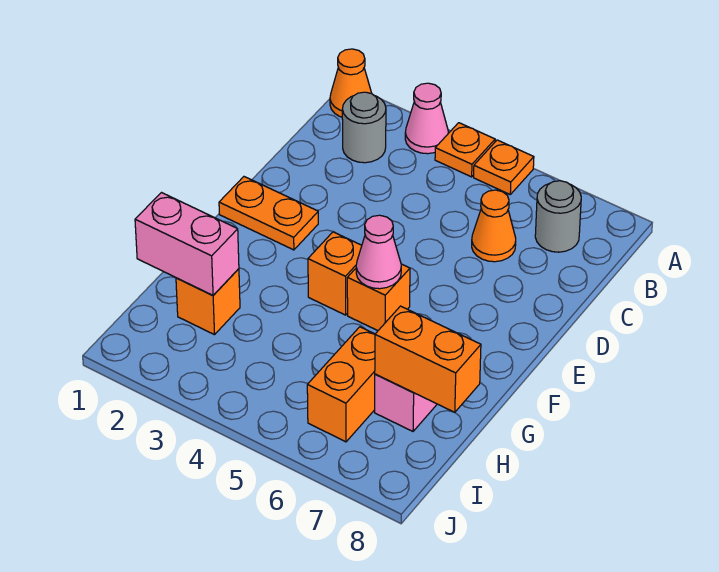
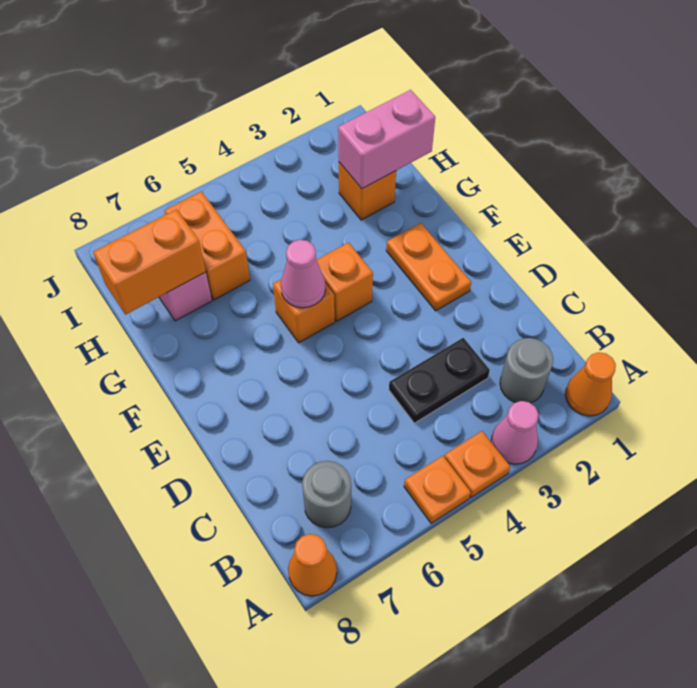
none -> black 1x2 plate [389,338,490,423]
orange 1x1 cone [472,190,516,262] -> orange 1x1 cone moved to [288,534,337,596]
orange 1x2 plate [219,177,318,250] -> orange 1x2 plate turned to [386,223,471,311]

